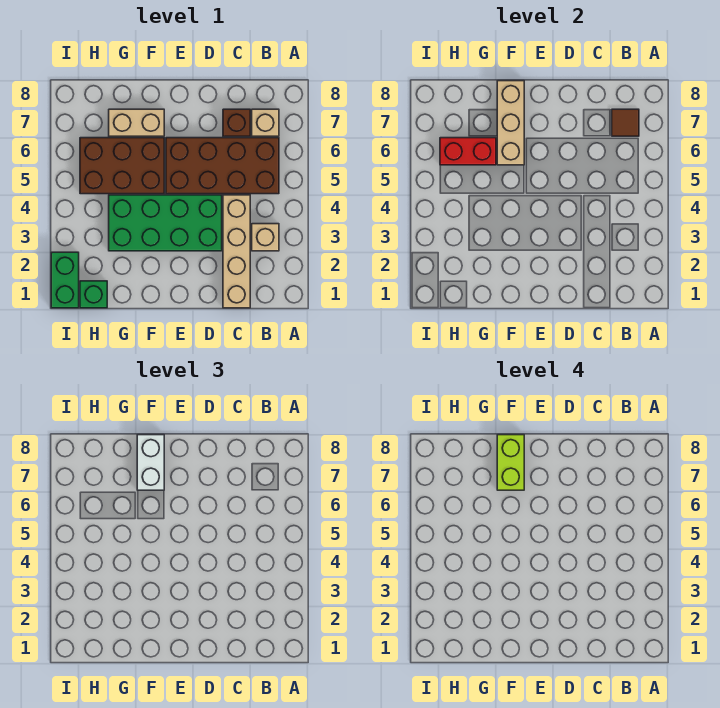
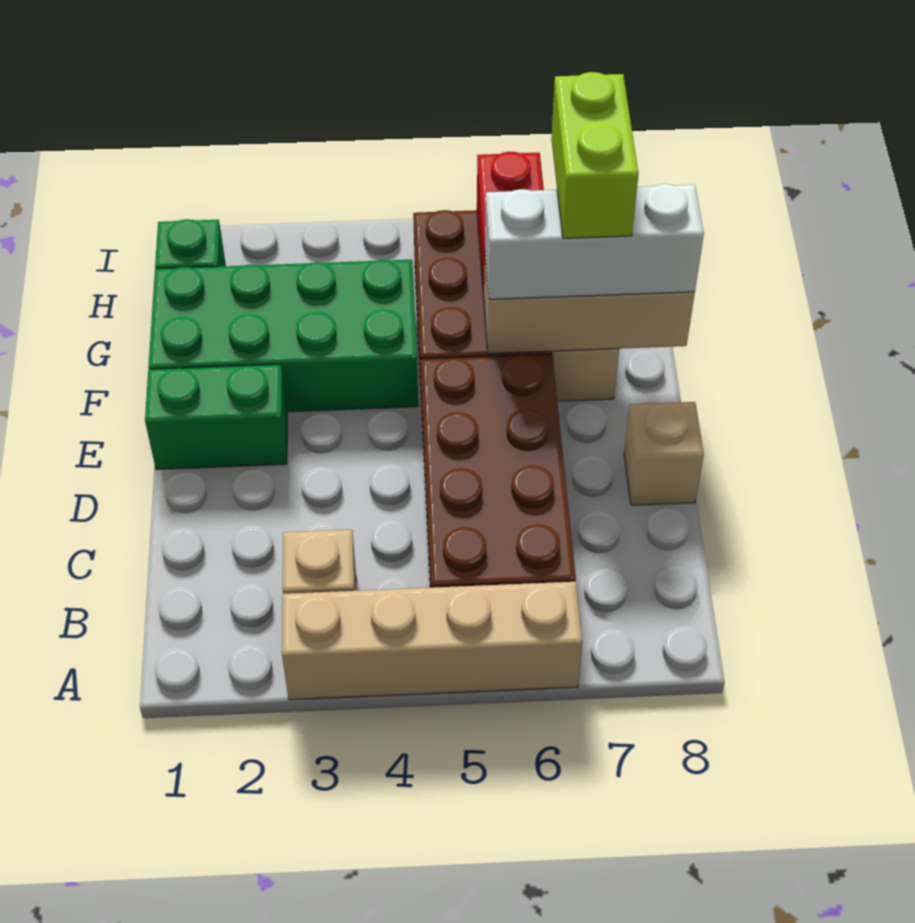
tan 1x1 brick [252,109,279,136] -> tan 1x1 brick moved to [624,402,704,505]
brown 1x1 tile [612,109,639,136] -> none
tan 1x4 brick [223,195,250,308] -> tan 1x4 brick moved to [282,582,582,700]
brown 1x1 brick [223,109,250,136] -> none
green 2x4 brick [109,195,222,251] -> green 2x4 brick turned to [148,260,418,412]
white 1x2 brick [137,435,164,490] -> white 1x3 brick [485,184,704,299]
lime 1x2 brick [497,435,524,490] -> lime 1x2 brick turned to [551,72,639,238]
green 1x2 brick [51,252,79,308] -> green 1x2 brick moved to [145,364,287,470]

